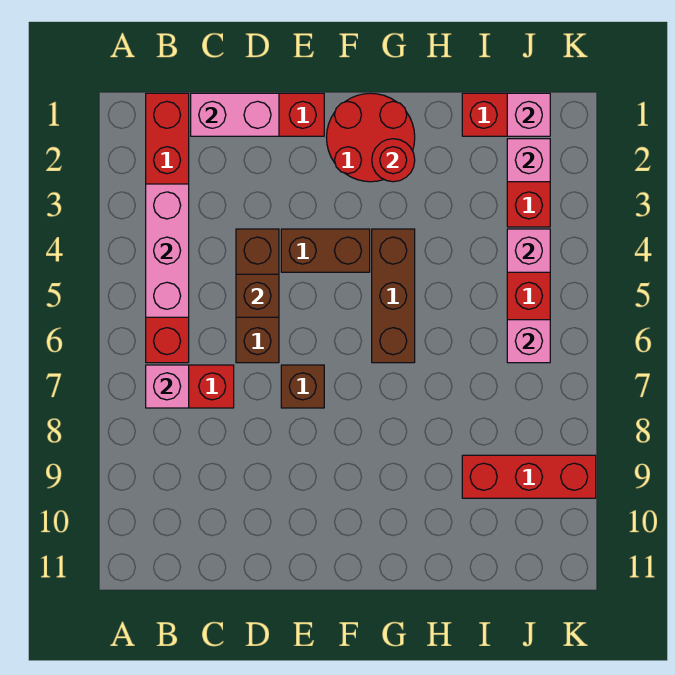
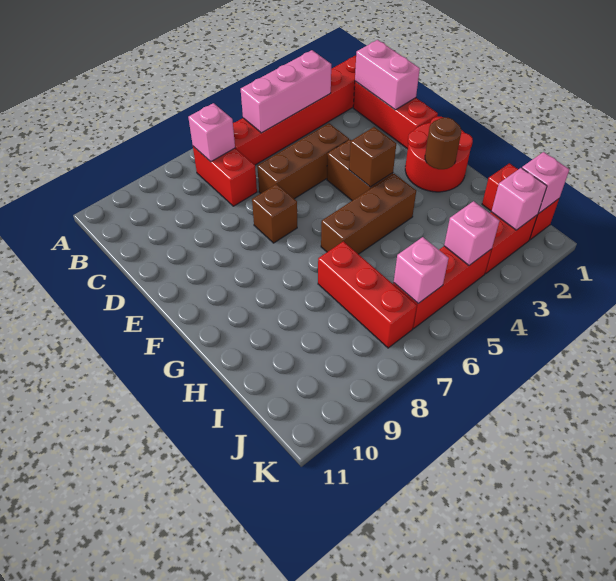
brown 1x1 brick [236,274,279,317] -> brown 1x1 brick moved to [349,127,396,187]
red 1x1 round brick [372,139,415,182] -> brown 1x1 round brick [425,117,461,169]
red 1x3 brick [462,455,596,498] -> red 1x3 brick moved to [318,241,417,348]

